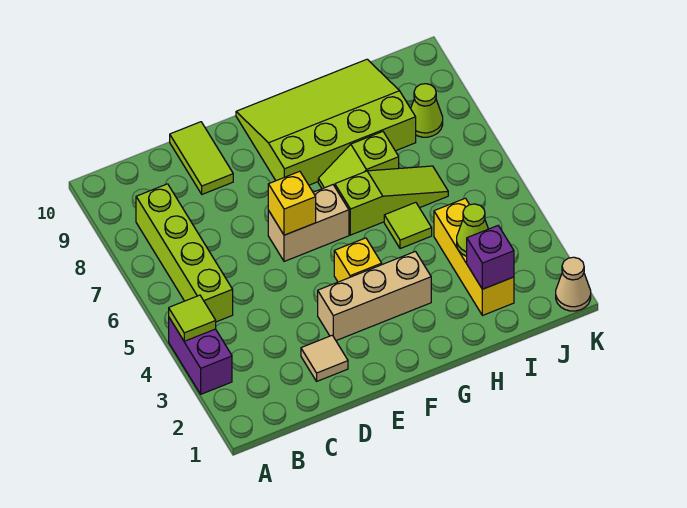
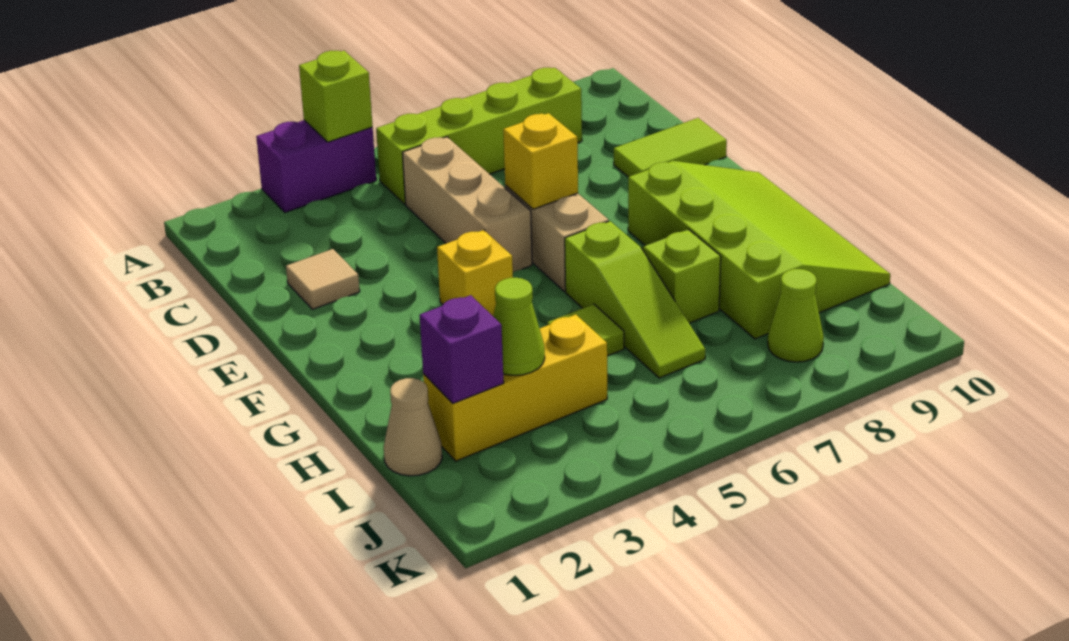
lime 1x1 tile [169,295,216,341] -> lime 1x1 brick [299,51,373,142]
tan 1x3 brick [318,251,431,340] -> tan 1x3 brick moved to [402,137,532,272]
tan 1x1 cone [556,257,591,311] -> tan 1x1 cone moved to [384,378,442,476]

